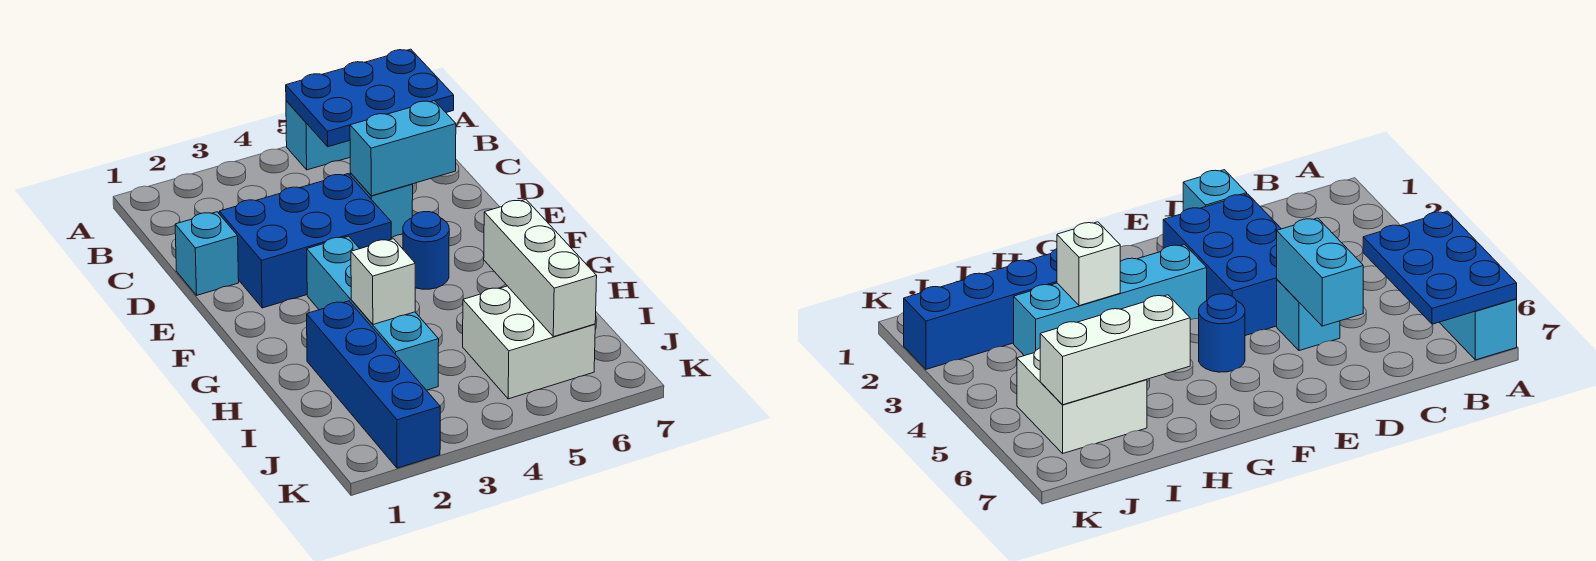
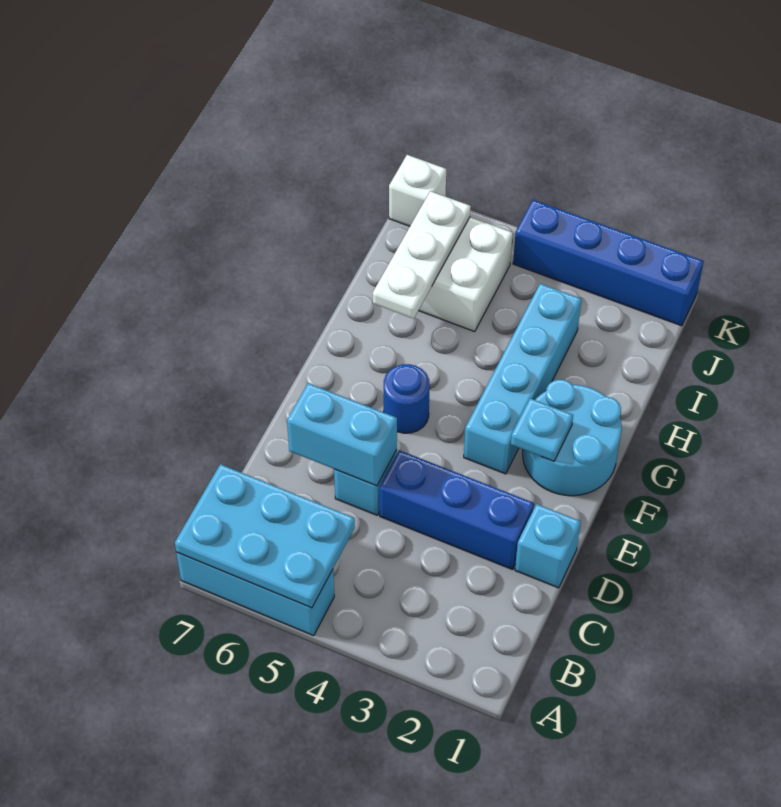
blue 2x3 plate [286,49,454,147] -> cyan 2x3 plate [175,464,355,608]
blue 2x3 brick [219,174,391,308] -> blue 1x3 brick [379,450,534,570]
none -> cyan 2x2 round brick [523,380,622,496]
none -> cyan 1x1 plate [511,399,573,461]
blue 1x4 brick [307,301,440,468] -> blue 1x4 brick turned to [513,200,704,326]
white 1x1 brick [351,239,415,324] -> white 1x1 brick moved to [389,155,446,226]
white 1x3 brick [484,200,597,337] -> white 1x3 plate [373,191,471,319]

